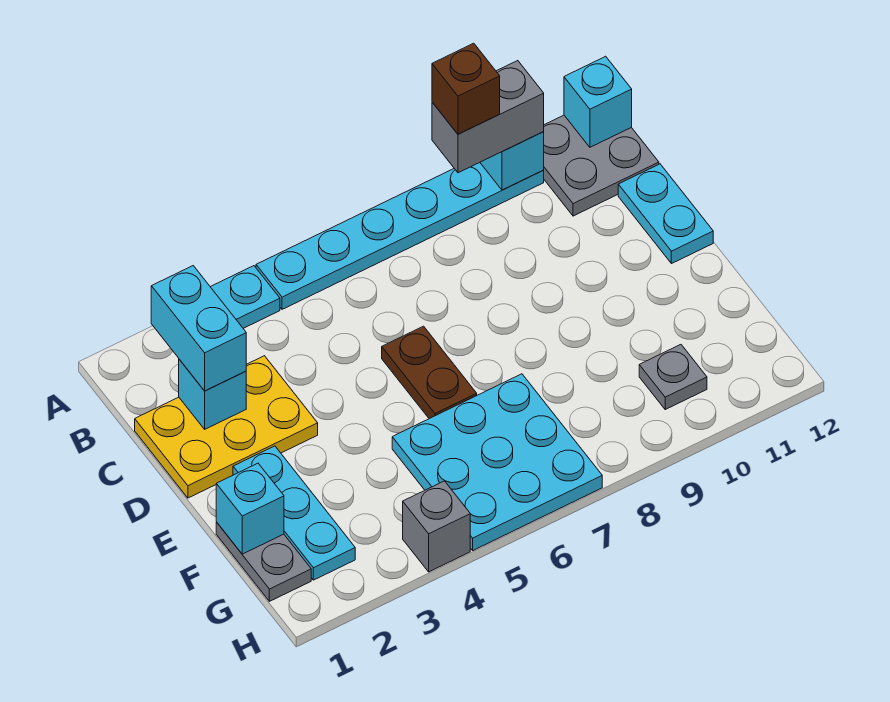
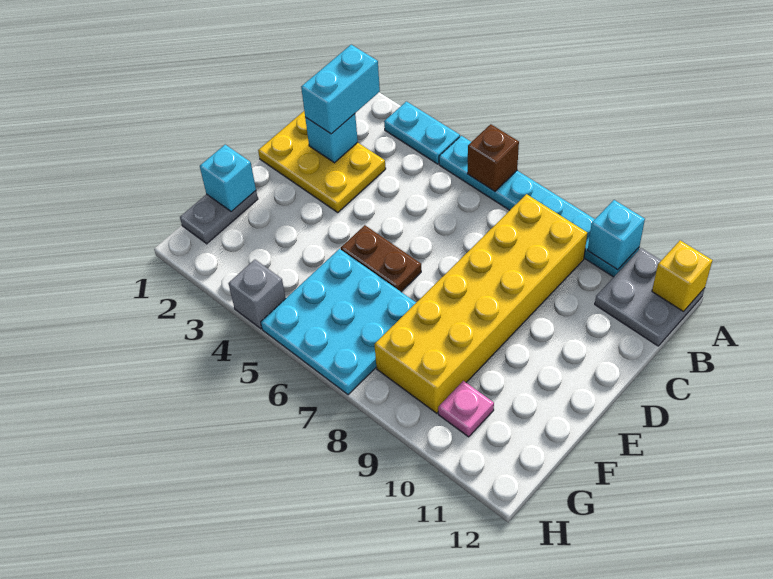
grey 1x2 brick [432,61,544,173] -> none
brown 1x1 brick [432,43,500,134] -> brown 1x1 brick moved to [468,124,519,191]
cyan 1x1 brick [564,56,632,147] -> yellow 1x1 brick [652,240,712,311]
none -> yellow 2x6 brick [374,194,587,413]
cyan 1x2 plate [618,164,713,264] -> none
brown 1x2 plate [382,326,477,419] -> brown 1x2 plate turned to [341,225,421,292]
cyan 1x3 plate [233,446,355,580] -> none
grey 1x1 plate [639,345,707,409] -> pink 1x1 plate [438,381,494,437]

